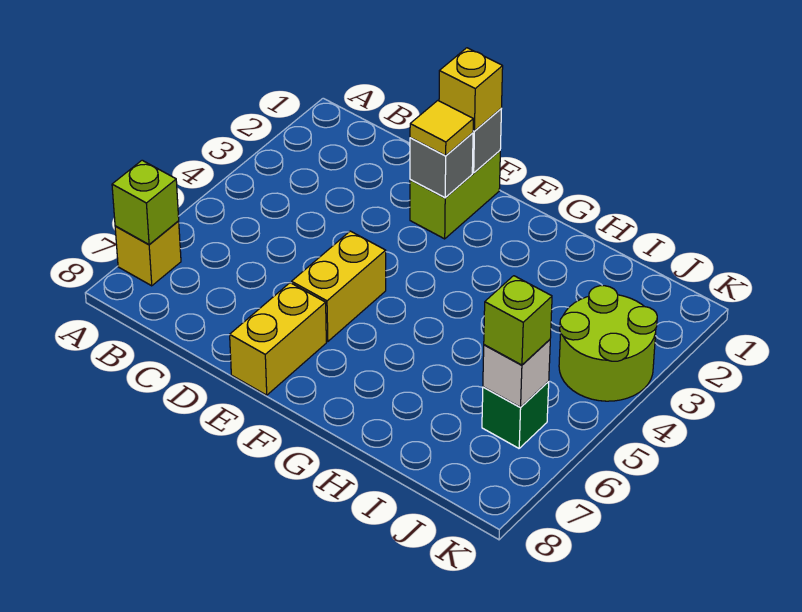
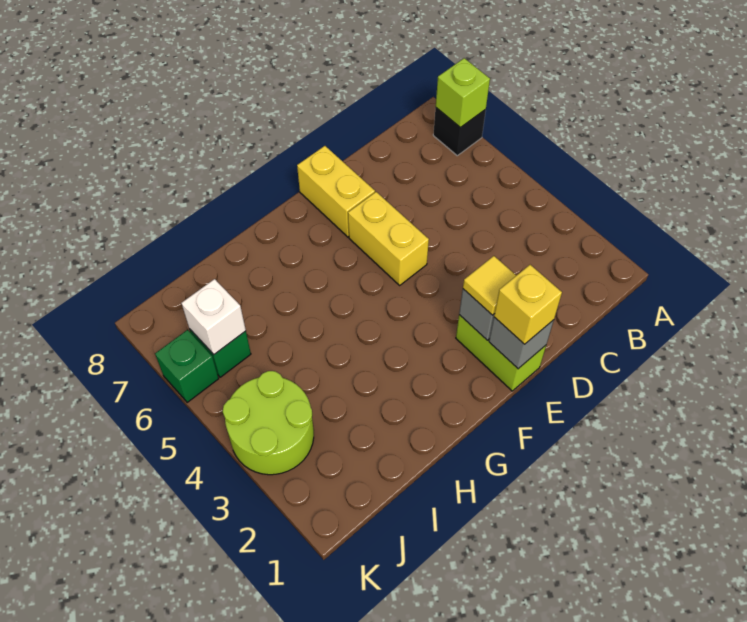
yellow 1x1 brick [115,221,181,286] -> black 1x1 brick [433,108,486,156]
lime 1x1 brick [484,276,552,365] -> none
none -> green 1x1 brick [155,330,219,403]

